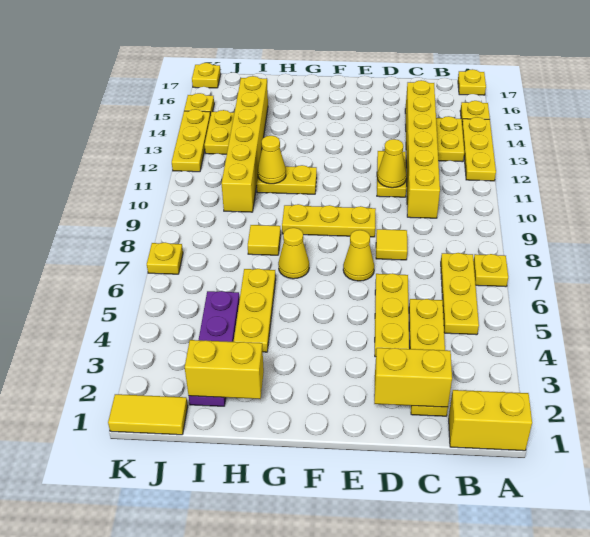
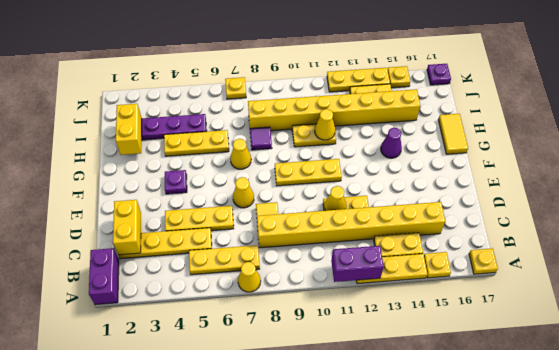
yellow 1x2 brick [449,390,532,451] -> purple 1x2 brick [89,248,119,305]
yellow 1x1 plate [474,254,508,287] -> yellow 1x1 cone [238,262,261,292]
none -> purple 1x2 brick [331,246,384,282]
yellow 1x6 brick [405,80,440,218] -> yellow 1x8 brick [257,202,445,248]
yellow 1x3 plate [282,204,376,237] -> yellow 1x3 plate turned to [275,159,342,186]
none -> purple 1x1 plate [165,170,187,194]
yellow 1x2 plate [257,165,317,194] -> yellow 1x2 plate turned to [292,124,336,147]
none -> purple 1x1 cone [381,128,402,158]
yellow 1x1 tile [248,225,281,255] -> purple 1x1 tile [250,127,272,150]
yellow 1x6 brick [221,76,268,212] -> yellow 1x8 brick [248,89,420,131]
yellow 1x2 tile [108,394,188,435] -> yellow 1x2 tile moved to [438,114,468,154]
yellow 1x1 plate [192,63,221,88] -> purple 1x1 plate [427,64,451,85]

